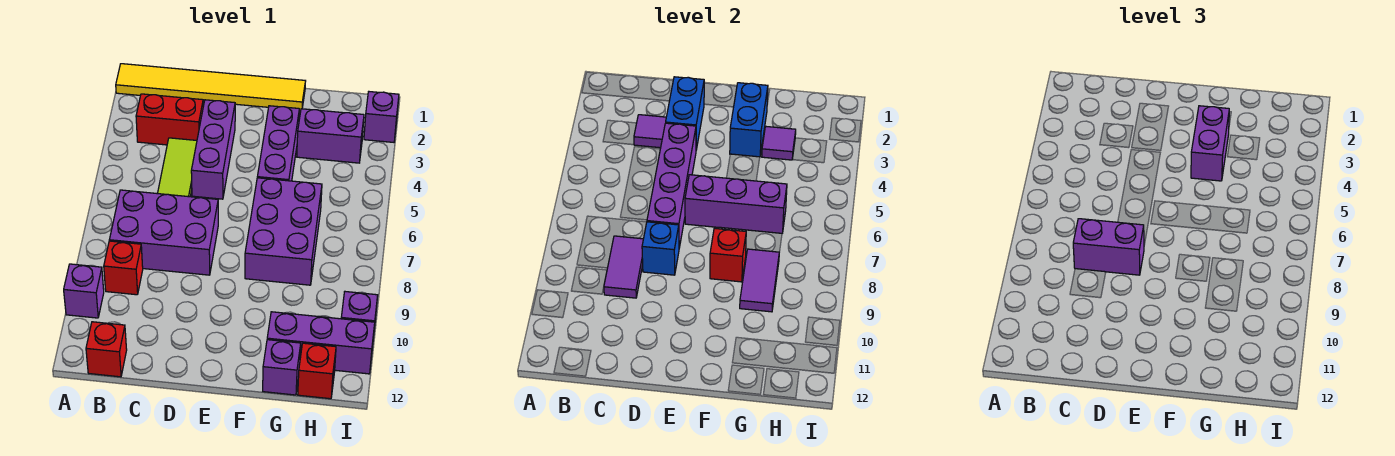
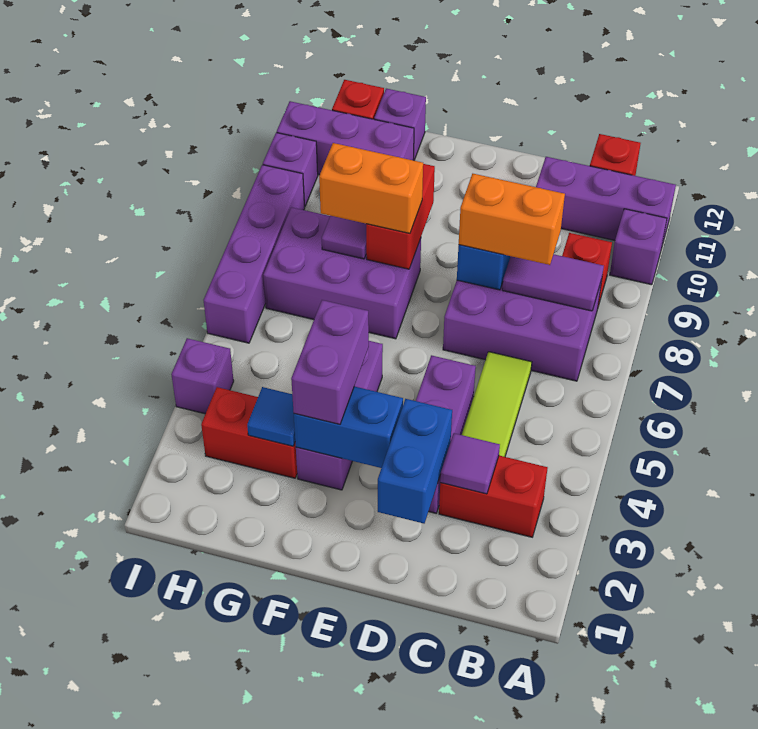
yellow 1x6 tile [116,64,306,110] -> none
purple 1x2 tile [604,236,643,298] -> purple 1x2 tile turned to [502,254,604,311]
purple 1x2 brick [1073,219,1144,275] -> orange 1x2 brick [459,174,565,265]
purple 1x4 brick [647,123,696,248] -> purple 1x4 brick moved to [204,165,305,343]
purple 1x3 brick [685,175,787,233] -> purple 1x3 brick moved to [536,157,676,245]
blue 1x2 brick [730,83,768,157] -> blue 1x2 brick turned to [294,386,403,468]
purple 2x3 brick [245,178,322,285] -> purple 2x3 brick turned to [263,207,421,339]
red 1x1 brick [710,228,746,282] -> red 1x2 brick [366,164,435,269]
none -> orange 1x2 brick [319,143,423,234]
purple 1x2 brick [297,109,364,163] -> red 1x2 brick [201,387,297,478]
purple 1x1 tile [762,127,796,160] -> blue 1x1 tile [247,387,295,446]
purple 1x1 brick [364,92,399,142] -> purple 1x1 brick moved to [171,338,234,414]

